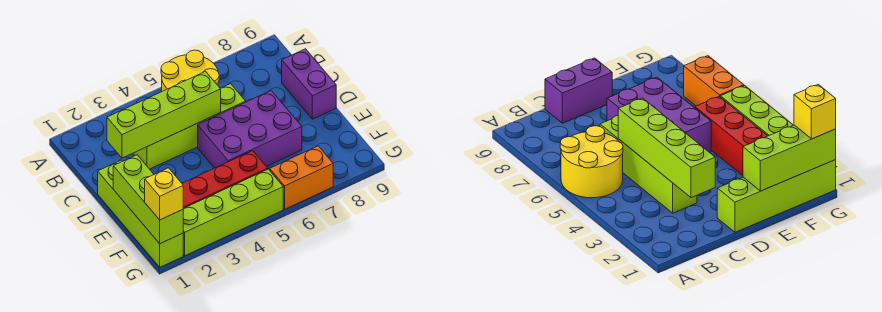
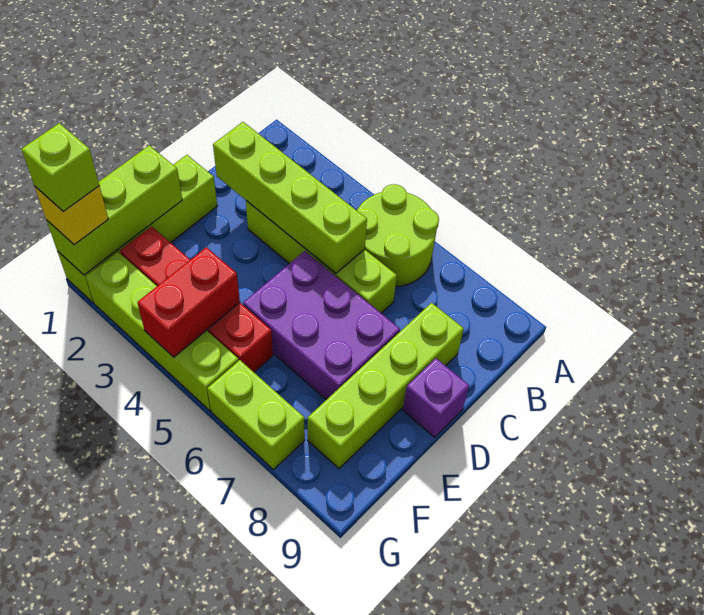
yellow 2x2 round brick [161,50,219,91] -> lime 2x2 round brick [357,184,439,287]
none -> lime 1x4 brick [308,303,464,469]
purple 1x2 brick [282,49,336,119] -> purple 1x1 brick [403,358,469,438]
none -> red 1x2 brick [137,247,240,357]
none -> lime 1x1 brick [22,123,99,212]
orange 1x2 brick [270,146,333,209] -> lime 1x2 brick [207,360,305,470]

